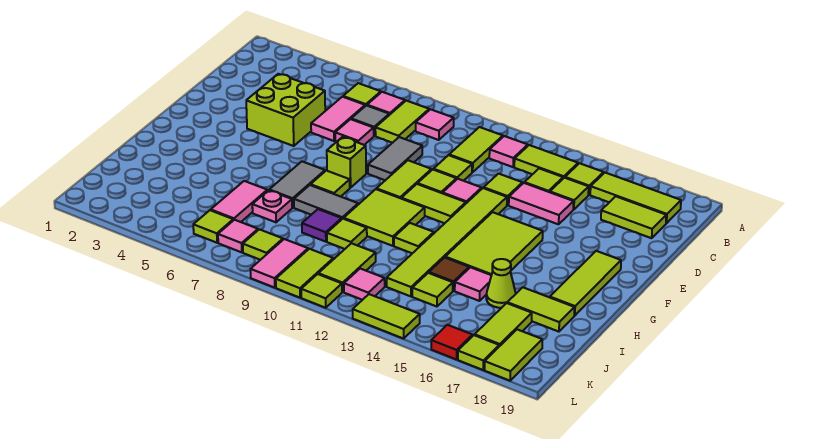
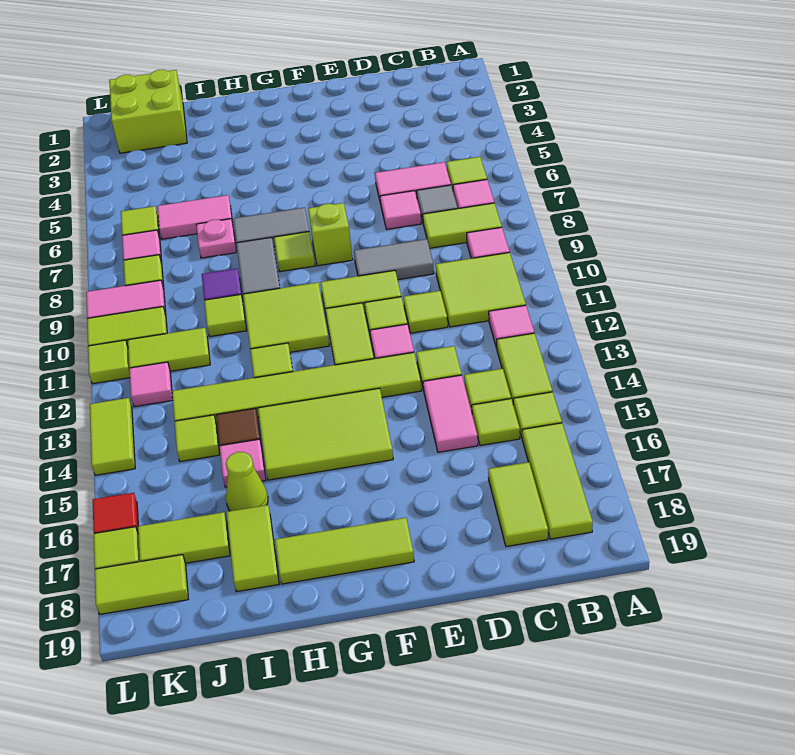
lime 1x2 tile [449,127,503,172] -> lime 2x2 tile [436,252,526,327]
lime 2x2 brick [246,74,325,146] -> lime 2x2 brick moved to [109,70,187,153]

